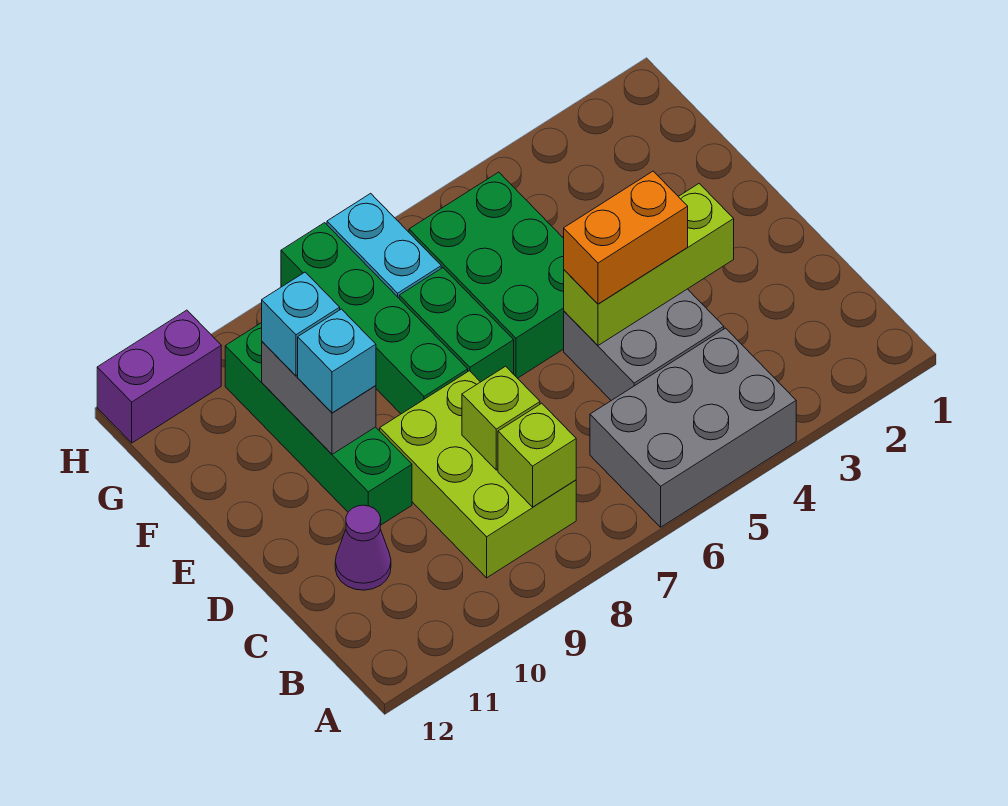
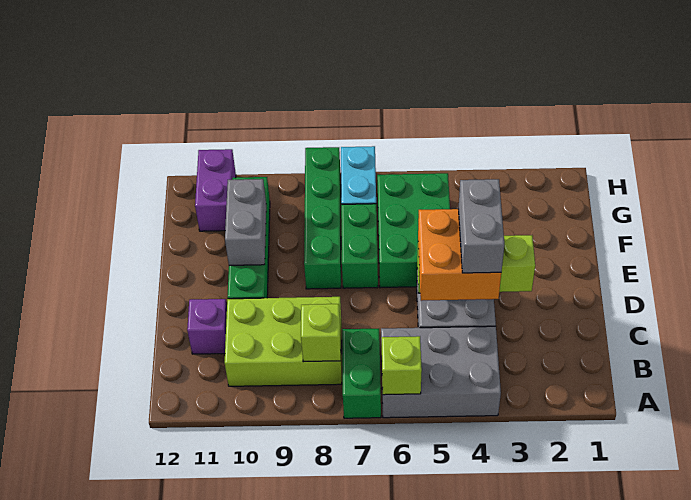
none -> green 1x2 brick [342,329,381,418]
lime 2x3 brick [380,371,576,578] -> lime 2x3 brick turned to [225,297,342,386]
none -> grey 1x2 brick [458,179,504,273]
lime 1x1 brick [462,366,540,470] -> lime 1x1 brick moved to [382,336,422,395]
purple 1x1 cone [335,505,391,590] -> purple 1x1 brick [187,299,227,354]
orange 1x2 brick [564,171,688,304] -> orange 2x2 brick [418,209,501,301]
cyan 1x1 brick [298,309,376,413] -> none
cyan 1x1 brick [262,272,340,376] -> none
purple 1x2 brick [97,310,221,443] -> purple 1x2 brick turned to [195,149,236,231]

